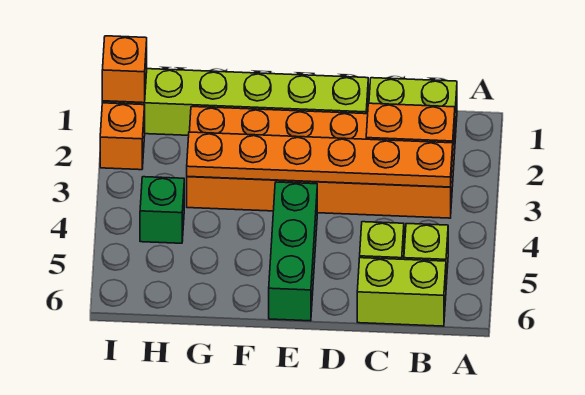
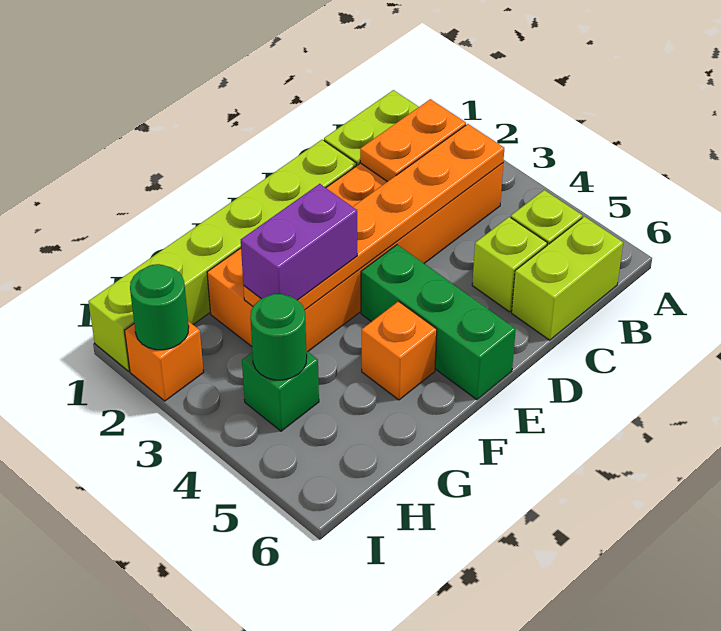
none -> purple 1x2 brick [241,184,357,300]
none -> green 1x1 round brick [250,294,307,380]
orange 1x1 brick [102,36,147,103] -> orange 1x1 brick moved to [362,301,437,400]
none -> green 1x1 round brick [130,264,189,350]

